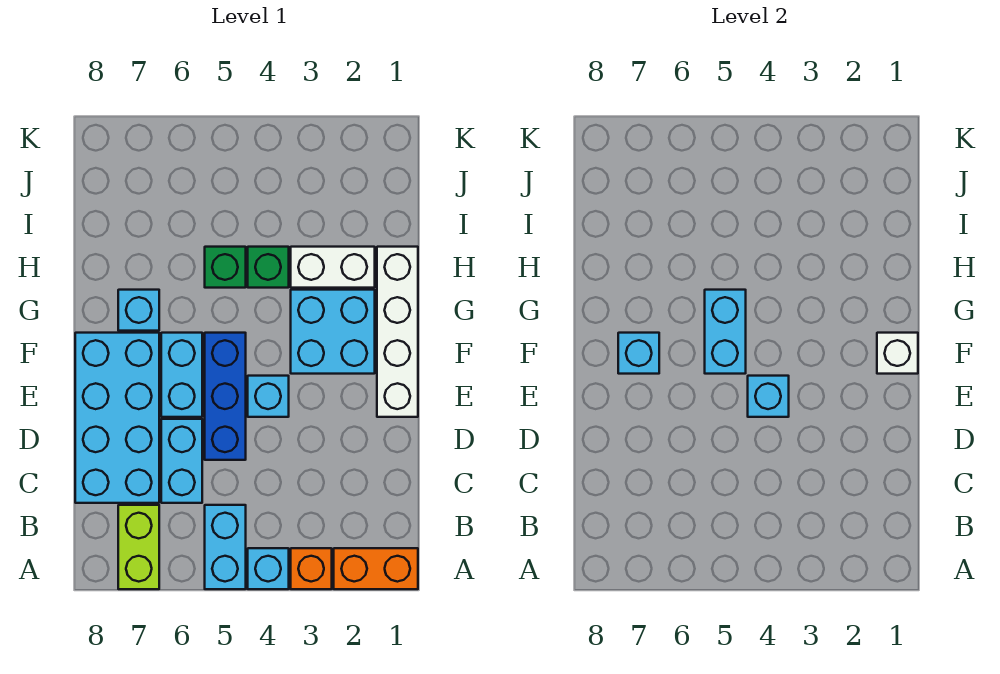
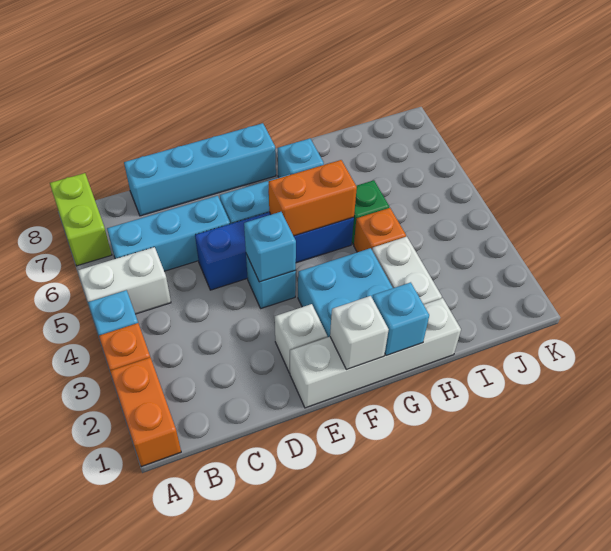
cyan 1x2 brick [205,505,246,589] -> white 1x2 brick [78,247,171,314]
lime 1x2 brick [118,505,159,589] -> lime 1x2 brick turned to [50,173,112,266]
cyan 1x2 brick [161,419,202,503] -> cyan 1x3 brick [107,196,230,271]
cyan 2x4 brick [75,333,159,503] -> cyan 1x4 brick [124,123,276,216]
blue 1x3 brick [205,333,246,460] -> blue 1x4 brick [195,212,354,290]
none -> white 1x1 brick [275,304,327,373]
cyan 1x2 brick [705,290,746,374] -> orange 1x2 brick [269,160,357,236]
cyan 1x1 brick [618,333,659,374] -> cyan 1x1 brick moved to [372,282,429,356]
green 1x1 brick [248,247,289,288] -> orange 1x1 brick [354,208,406,252]

